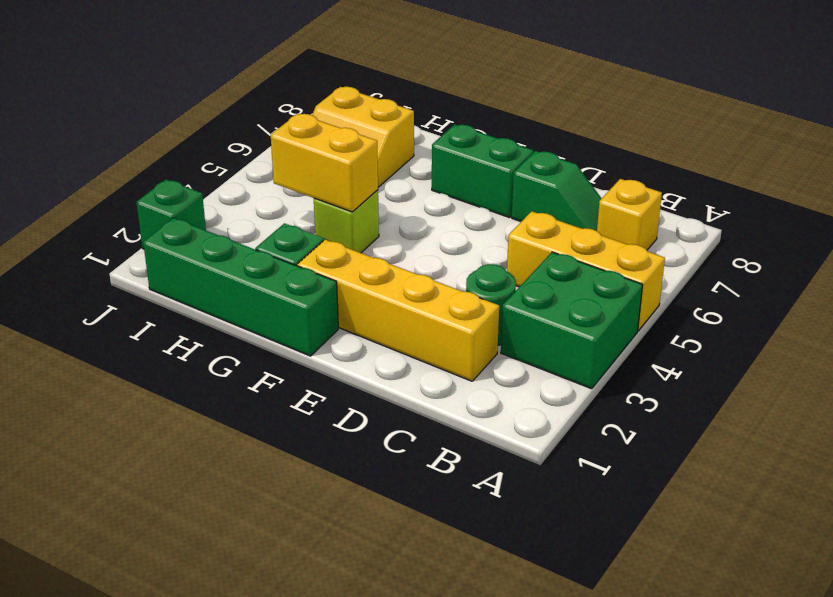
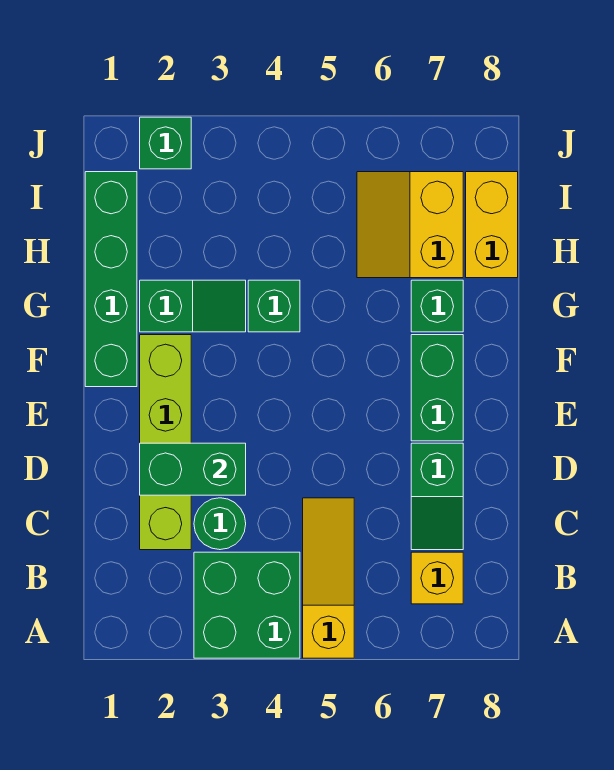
yellow 1x3 brick [507,211,665,331] -> yellow 1x3 slope [303,498,354,658]
yellow 1x4 brick [297,240,499,381] -> lime 1x4 brick [140,335,191,550]
none -> green 1x2 brick [140,443,246,495]
lime 1x1 brick [314,190,379,253] -> green 1x1 brick [248,280,300,332]
yellow 1x2 brick [271,114,378,212] -> yellow 1x2 brick moved to [466,172,518,278]
none -> green 1x1 brick [411,280,463,332]

